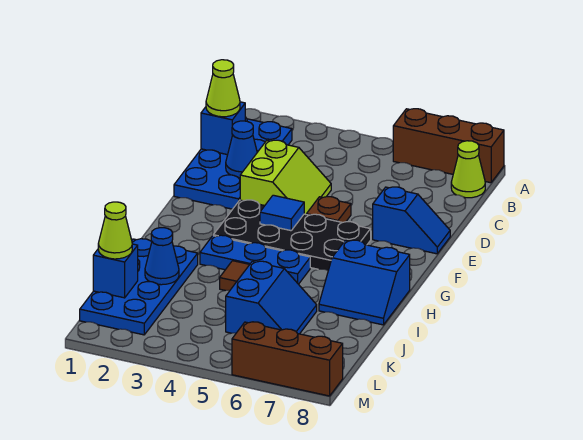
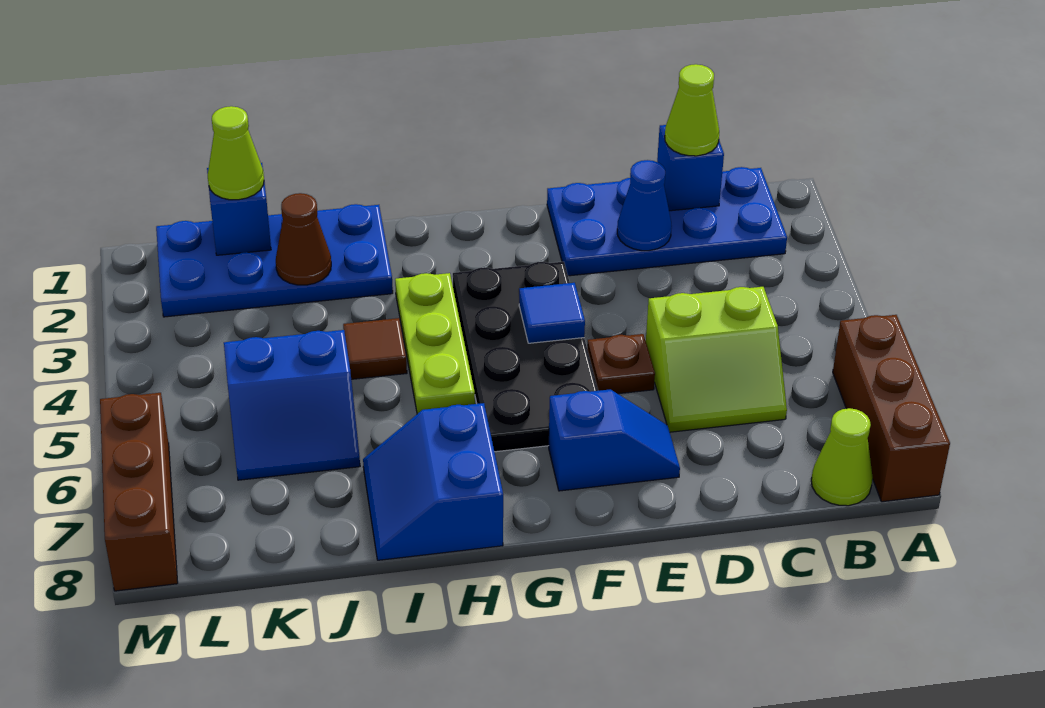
lime 2x2 slope [240,140,331,215] -> lime 2x2 slope moved to [646,287,787,432]
blue 1x2 slope [373,187,450,254] -> blue 1x2 slope turned to [549,389,680,491]
blue 1x3 plate [200,235,310,284] -> lime 1x3 plate [395,273,475,414]
blue 1x1 cone [145,228,179,285] -> brown 1x1 cone [276,193,331,285]

